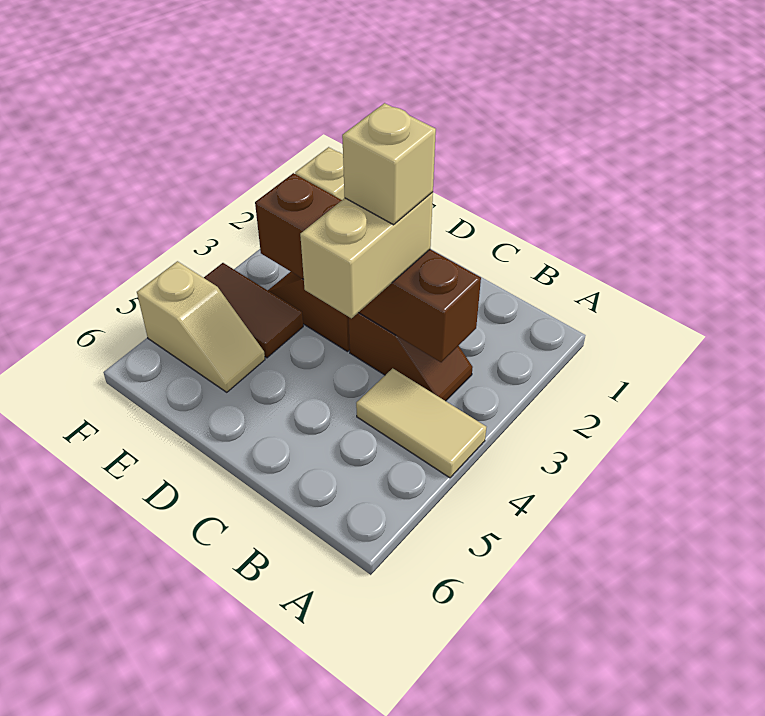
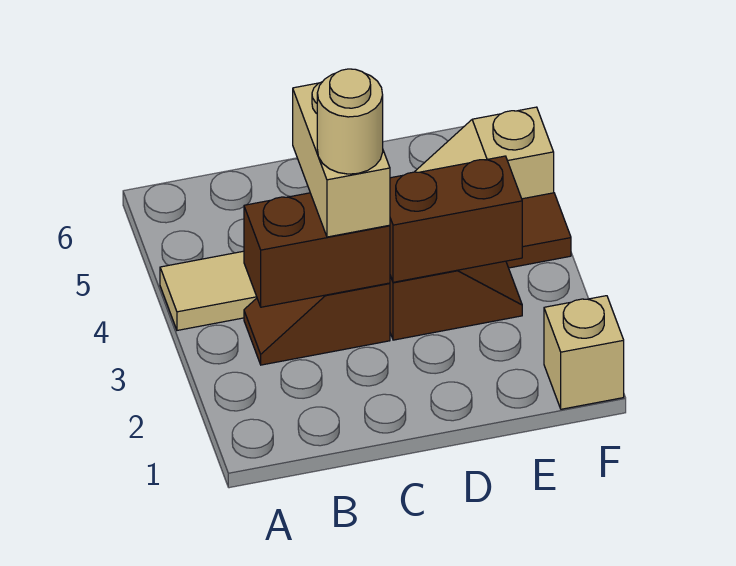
tan 1x1 brick [342,103,436,225] -> tan 1x1 round brick [317,69,383,174]

